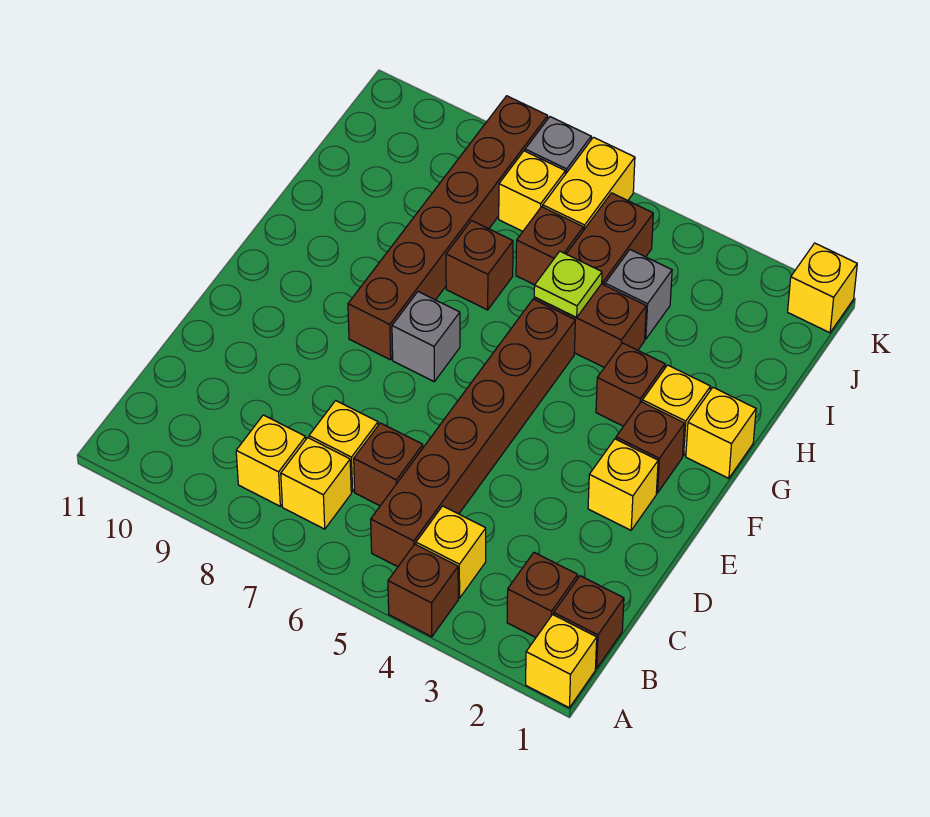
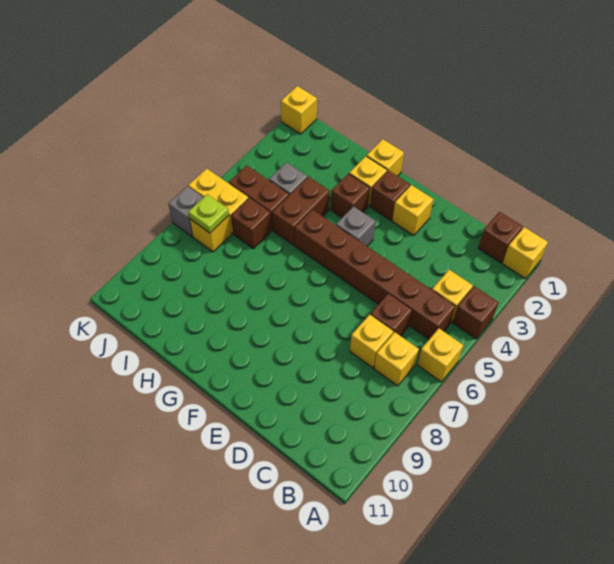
brown 1x1 brick [507,553,578,637] -> none
yellow 1x1 brick [236,415,306,506] -> yellow 1x1 brick moved to [417,328,463,382]
grey 1x1 brick [392,292,460,381] -> grey 1x1 brick moved to [336,206,375,246]
brown 1x6 brick [348,96,548,360] -> none
lime 1x1 plate [534,251,602,318] -> lime 1x1 plate moved to [188,194,229,233]
brown 1x1 brick [446,221,513,310] -> none

